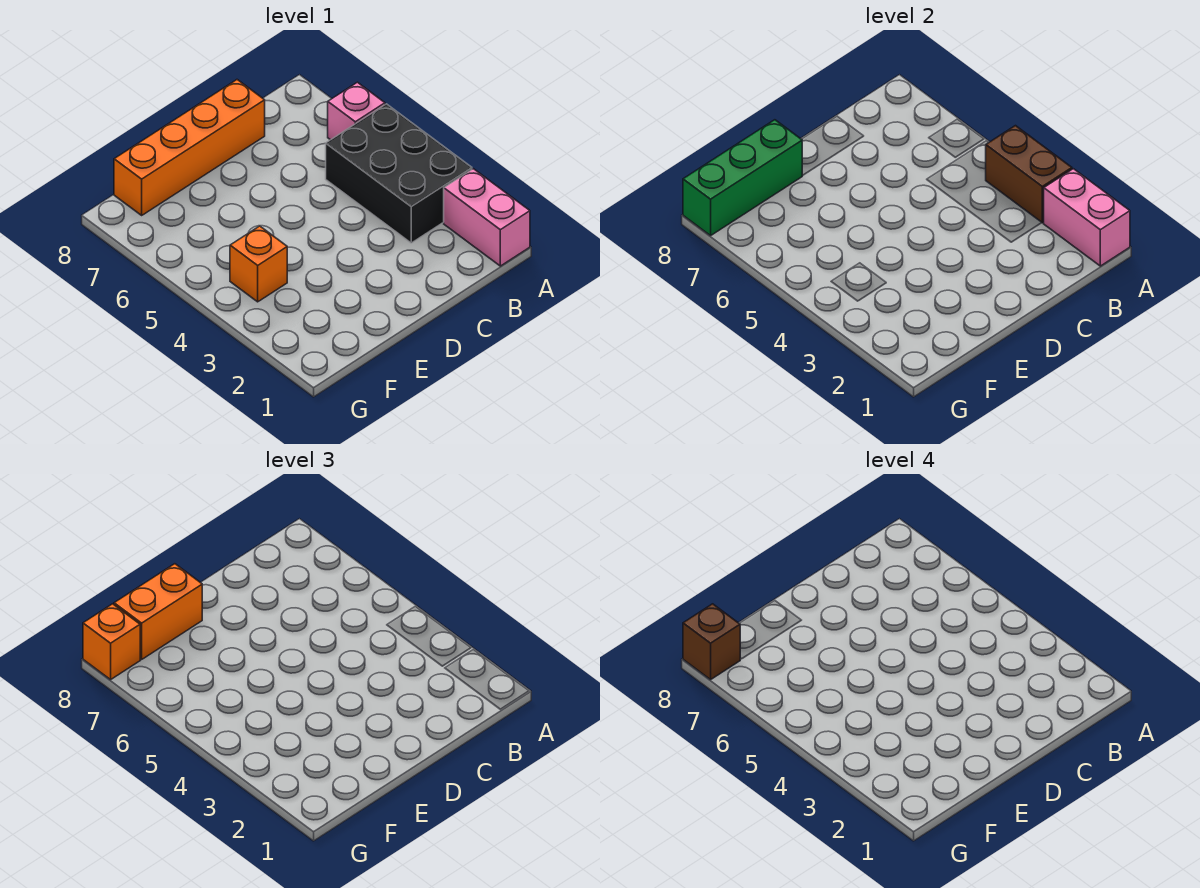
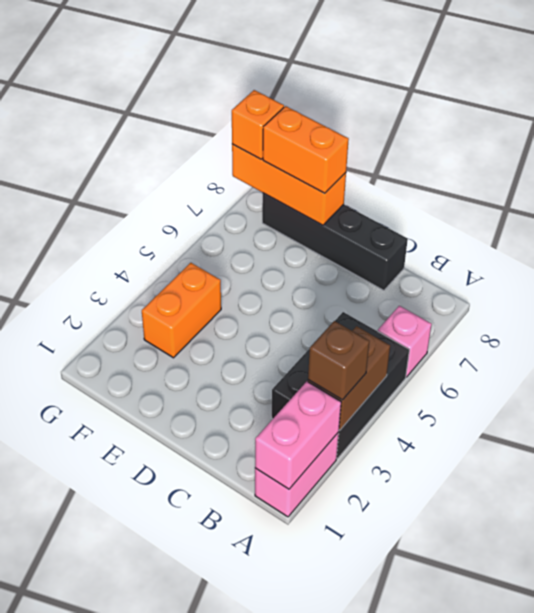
orange 1x4 brick [114,80,265,215] -> black 1x4 brick [262,193,408,290]
green 1x3 brick [683,120,802,236] -> orange 1x3 brick [232,144,346,225]
orange 1x1 brick [230,226,287,302] -> orange 1x2 brick [142,263,221,358]
brown 1x1 brick [683,604,740,680] -> brown 1x1 brick moved to [308,321,369,400]

